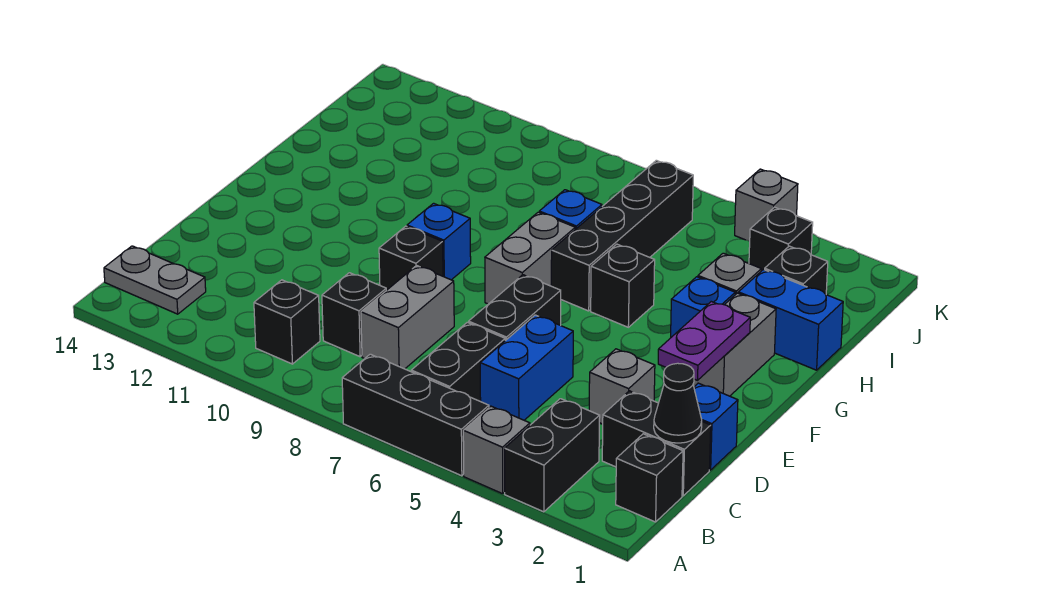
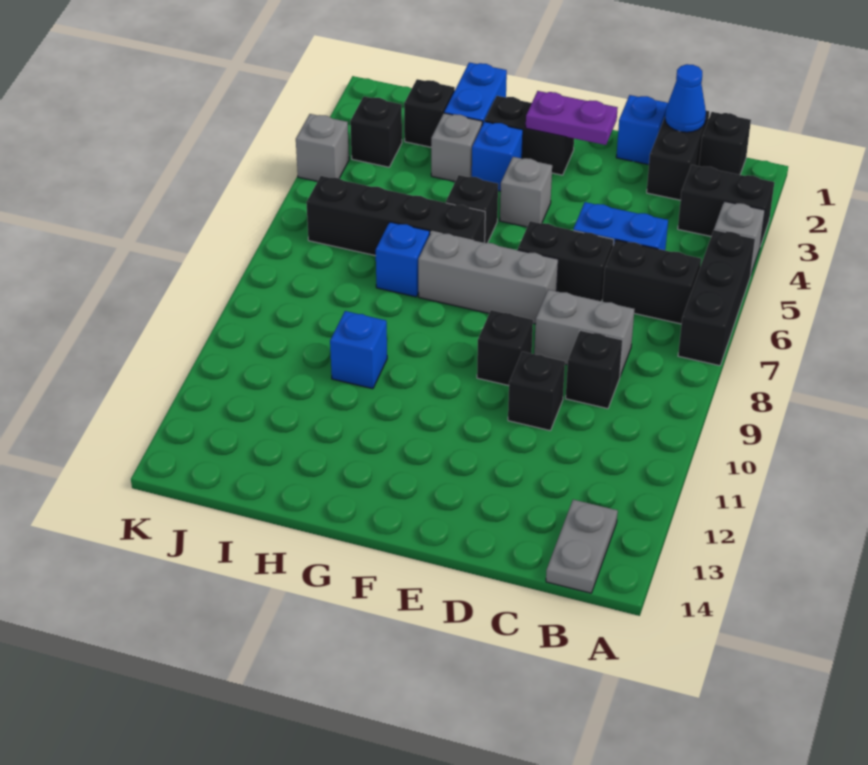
black 1x1 brick [254,280,320,364] -> black 1x1 brick moved to [508,352,565,431]
black 1x1 cone [654,363,702,443] -> blue 1x1 cone [665,64,706,132]
grey 1x1 brick [589,349,655,424] -> grey 1x1 brick moved to [500,157,552,227]
grey 1x2 brick [693,293,776,396] -> black 1x2 brick [485,96,574,175]
grey 1x2 brick [485,212,575,304] -> grey 1x3 brick [418,231,558,324]
blue 1x1 brick [407,203,471,280] -> blue 1x1 brick moved to [330,311,387,389]

